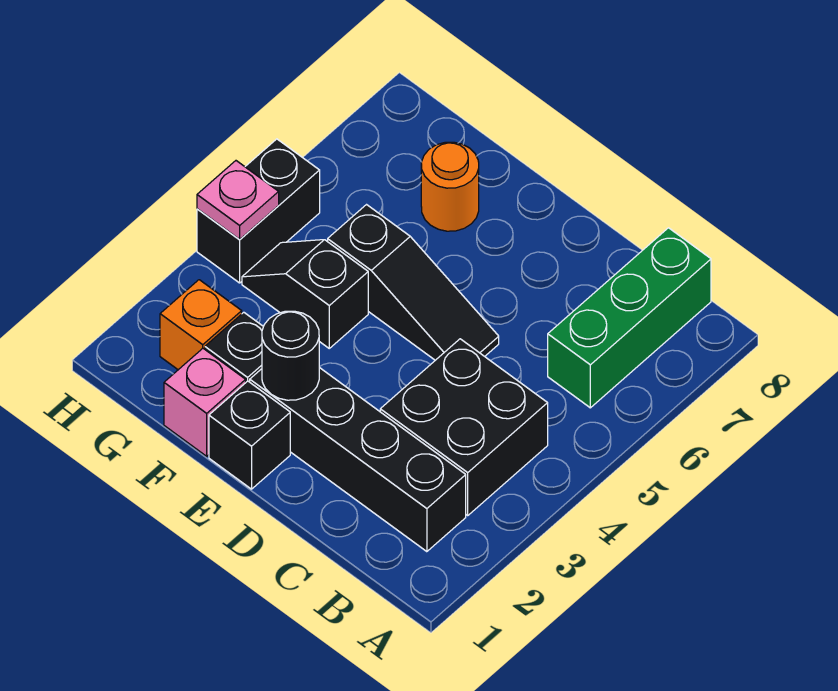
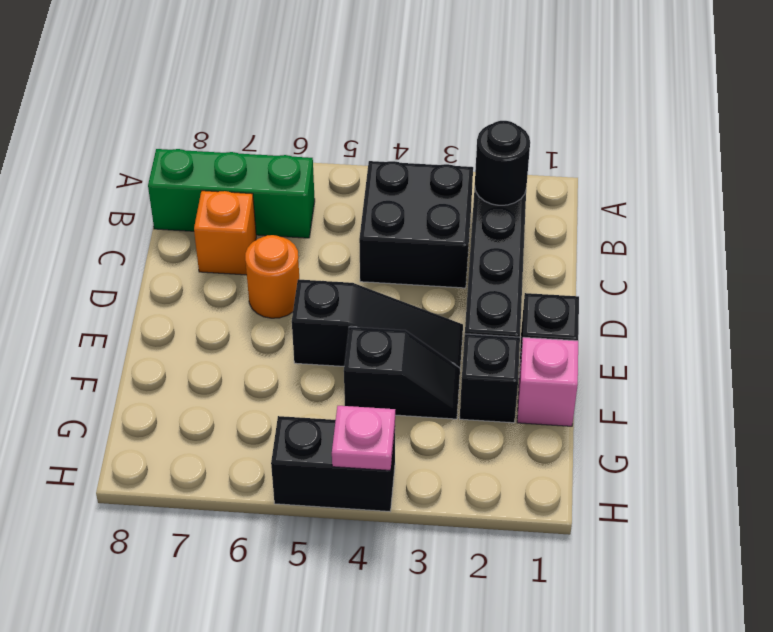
black 1x3 slope [328,205,499,360] -> black 1x3 slope turned to [292,279,463,368]
black 1x1 round brick [262,311,319,400] -> black 1x1 round brick moved to [475,121,530,205]
black 1x2 slope [242,240,368,348] -> black 1x2 slope turned to [344,327,460,419]
orange 1x1 round brick [421,142,479,231] -> orange 1x1 round brick moved to [245,235,299,318]
orange 1x1 brick [160,280,242,370] -> orange 1x1 brick moved to [194,191,256,275]

